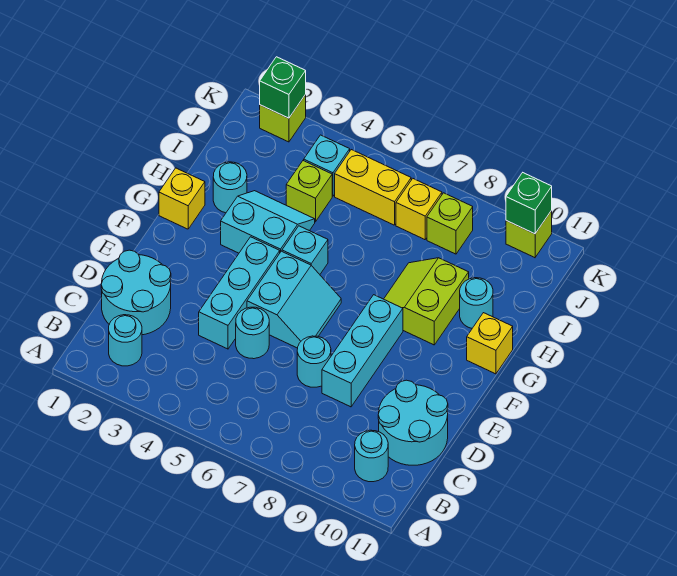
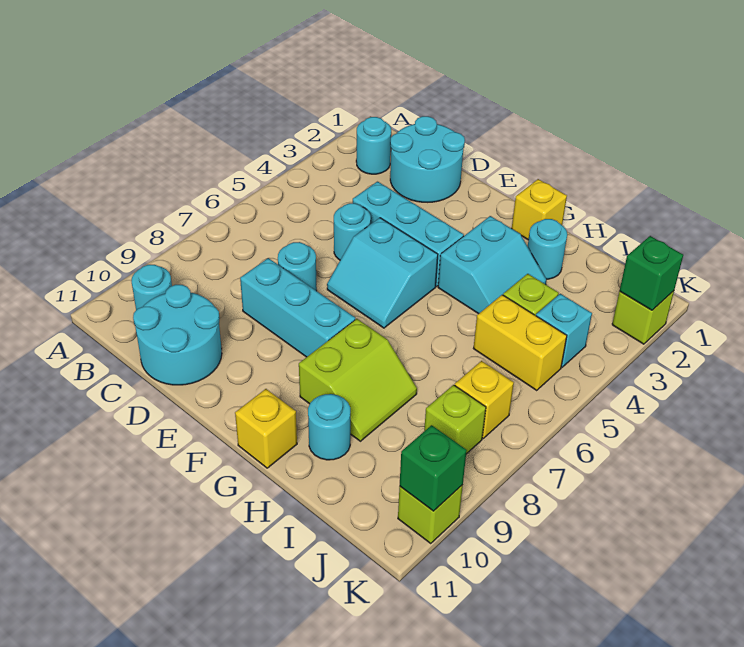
cyan 1x1 brick [282,226,328,274] -> none
lime 2x2 slope [384,258,469,345] -> lime 2x2 slope turned to [299,319,417,441]
yellow 1x2 brick [335,150,411,225] -> yellow 1x2 brick turned to [474,295,567,390]

